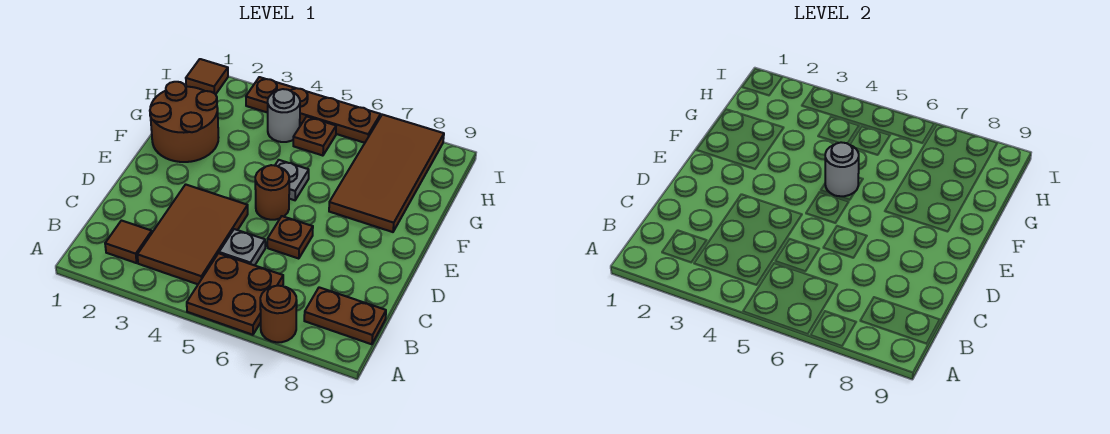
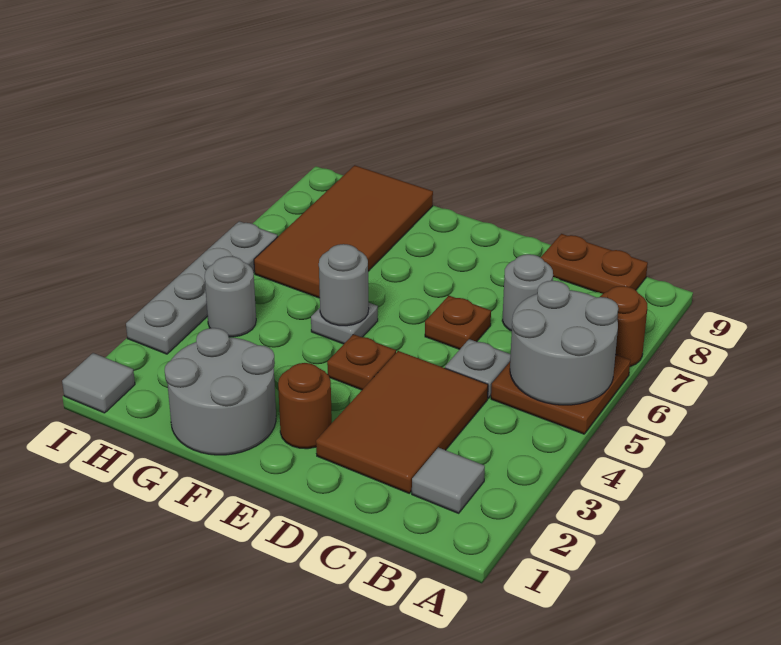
none -> grey 2x2 round brick [510,281,618,405]
brown 1x1 tile [105,221,152,263] -> grey 1x1 tile [412,447,485,513]
brown 2x3 tile [137,184,248,284] -> brown 2x3 tile turned to [316,351,488,493]
brown 1x2 plate [304,287,386,344] -> brown 1x2 plate turned to [541,234,648,294]
none -> grey 1x1 round brick [502,254,553,331]
brown 1x1 round brick [255,165,289,220] -> brown 1x1 round brick moved to [278,363,332,449]
brown 2x2 round brick [150,82,219,162] -> grey 2x2 round brick [165,328,276,455]
brown 2x4 tile [329,115,444,232] -> brown 2x4 tile turned to [254,165,433,298]
brown 1x1 plate [293,117,336,156] -> brown 1x1 plate moved to [327,334,396,390]
brown 1x1 tile [186,59,228,94] -> grey 1x1 tile [62,353,135,413]
brown 1x4 plate [246,77,381,143] -> grey 1x4 plate [126,221,277,354]

